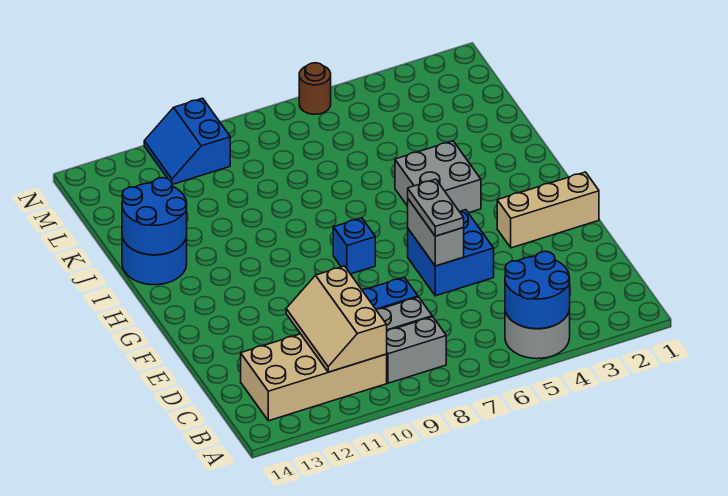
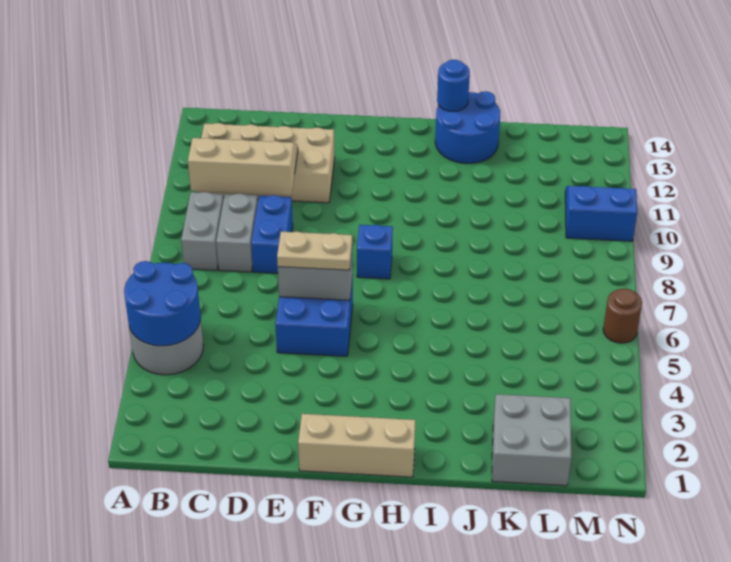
tan 2x4 brick [241,334,387,421] -> tan 2x4 brick turned to [198,123,335,203]
grey 1x2 plate [408,179,464,236] -> tan 1x2 plate [277,232,352,270]
tan 1x3 brick [497,172,599,248] -> tan 1x3 brick turned to [298,414,416,477]
grey 2x2 brick [395,141,481,213] -> grey 2x2 brick moved to [492,394,571,486]
blue 2x2 round brick [122,178,187,255] -> blue 1x1 round brick [437,60,470,112]

